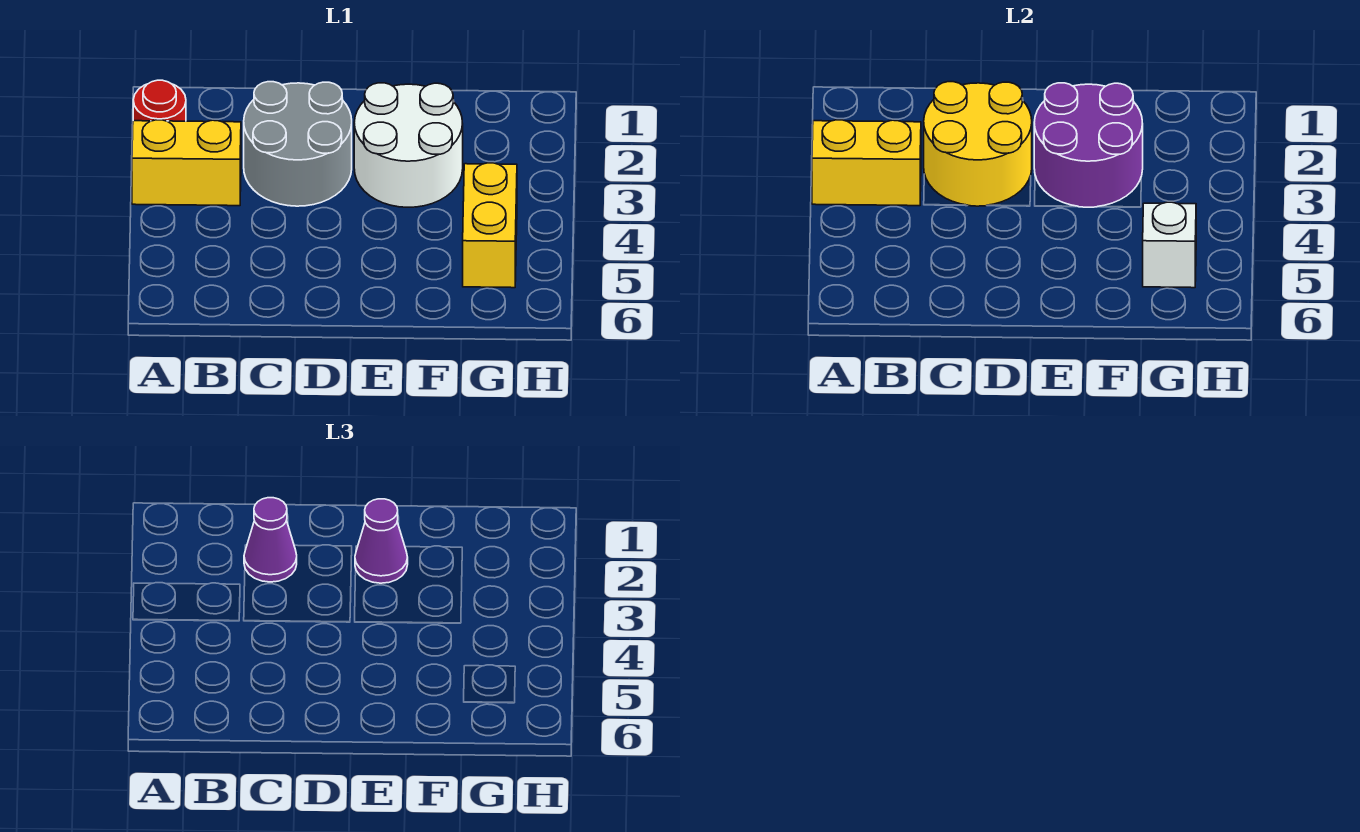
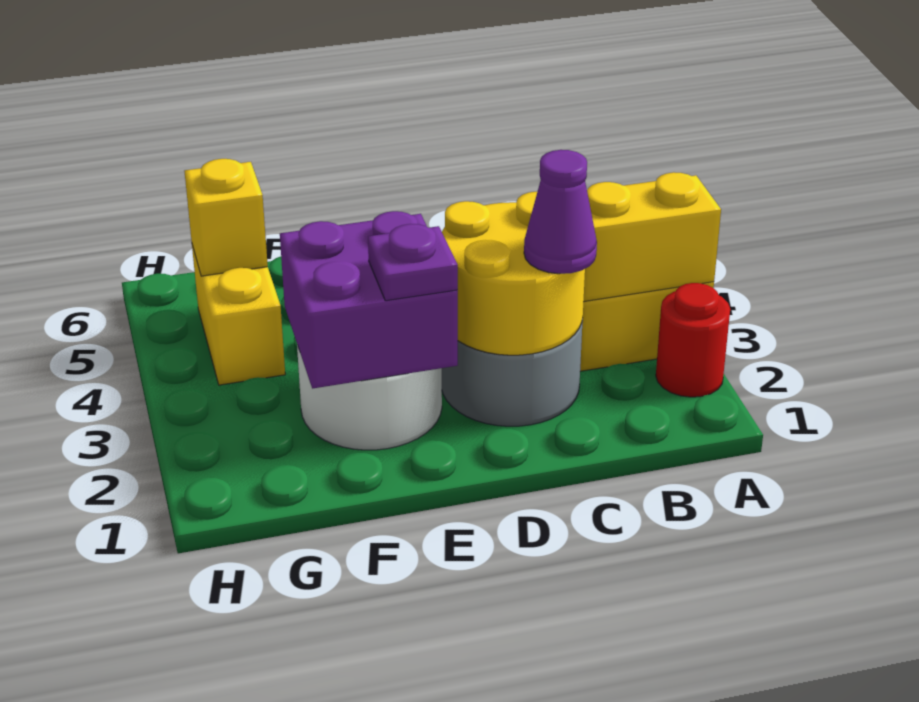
purple 2x2 round brick [1034,83,1143,207] -> purple 2x2 brick [280,211,458,389]
purple 1x1 cone [355,499,408,583] -> purple 1x1 plate [368,224,458,301]
white 1x1 brick [1143,202,1196,288] -> yellow 1x1 brick [185,159,268,276]

